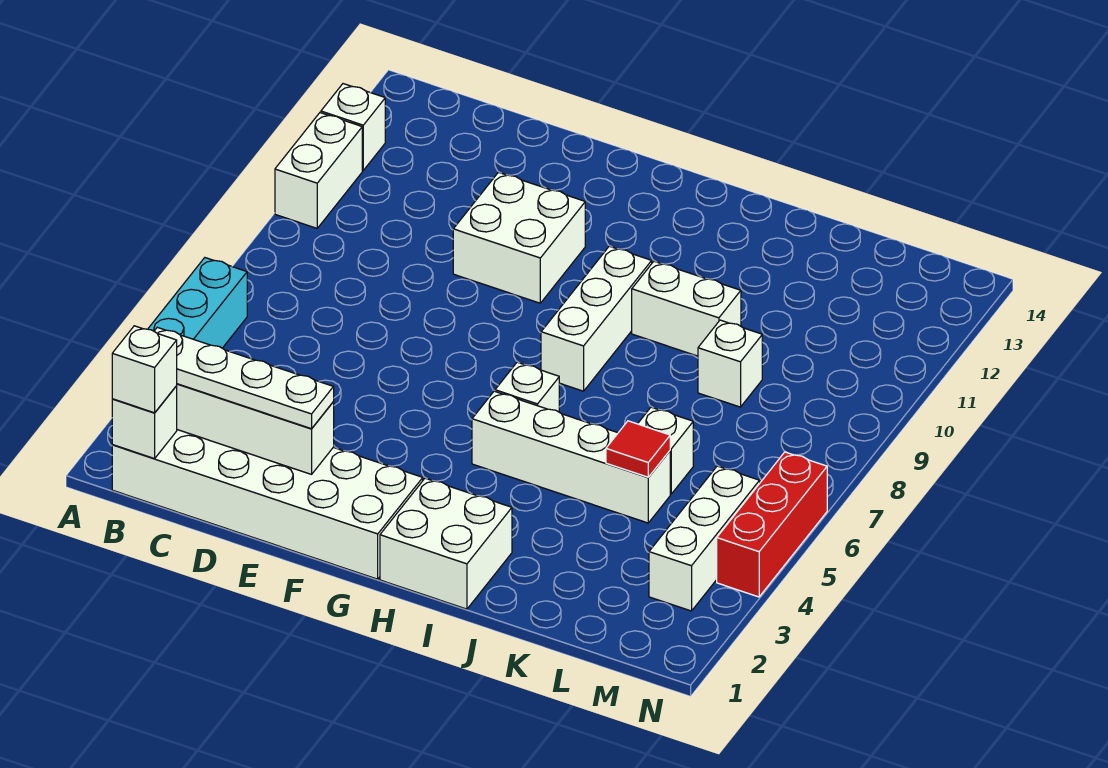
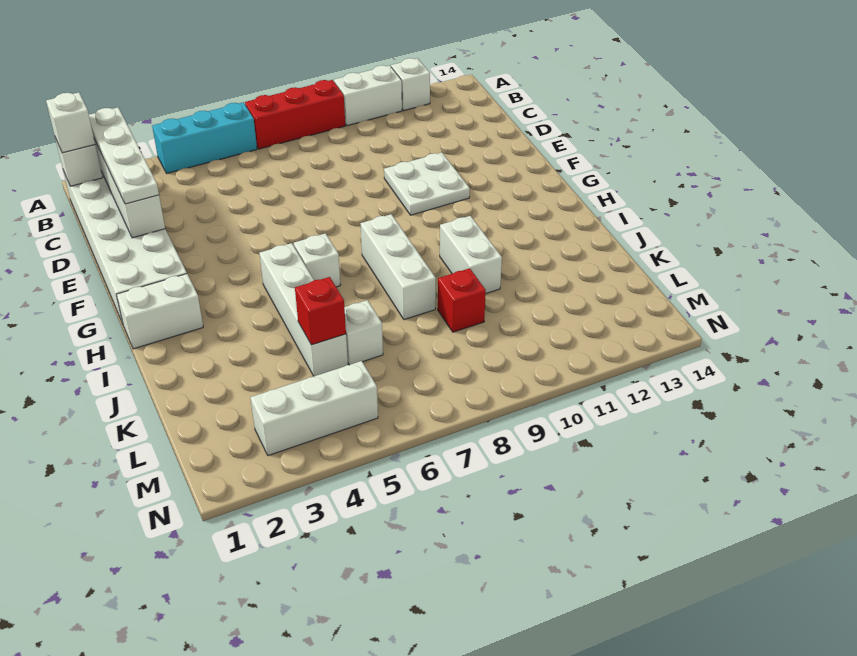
white 2x2 brick [453,172,585,303] -> white 2x2 plate [384,153,470,215]
white 2x2 brick [380,478,512,609] -> white 1x2 brick [116,274,203,349]
white 1x3 brick [541,246,652,391] -> white 1x3 brick turned to [360,214,436,320]
red 1x1 tile [606,421,670,477] -> red 1x1 brick [295,277,346,345]
white 1x1 brick [698,320,762,407] -> red 1x1 brick [438,268,486,332]
red 1x3 brick [717,452,827,597] -> red 1x3 brick moved to [245,80,345,149]

